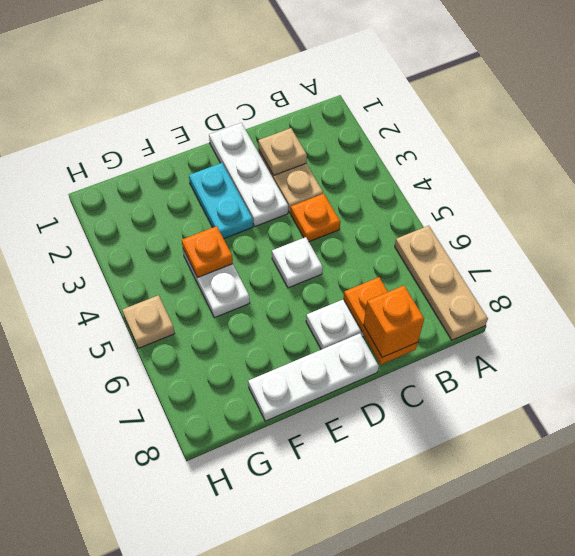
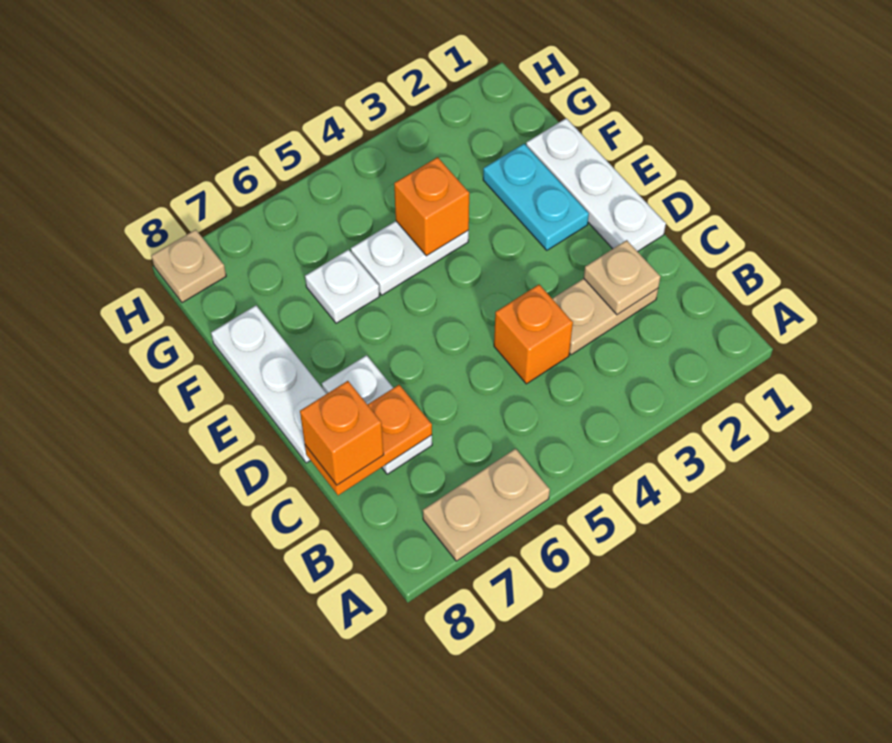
tan 1x3 plate [395,226,488,340] -> tan 1x2 plate [423,449,550,561]
orange 1x1 plate [291,194,340,242] -> orange 1x1 brick [494,285,573,384]
white 1x3 plate [209,123,288,226] -> white 1x3 plate turned to [526,118,666,252]
white 1x1 plate [272,237,323,288] -> white 1x1 plate moved to [305,250,380,323]
cyan 1x2 plate [189,163,253,239] -> cyan 1x2 plate turned to [483,144,589,250]
orange 1x1 plate [182,226,233,278] -> orange 1x1 brick [394,157,469,256]
tan 1x1 plate [122,295,175,349] -> tan 1x1 plate moved to [151,230,226,303]

